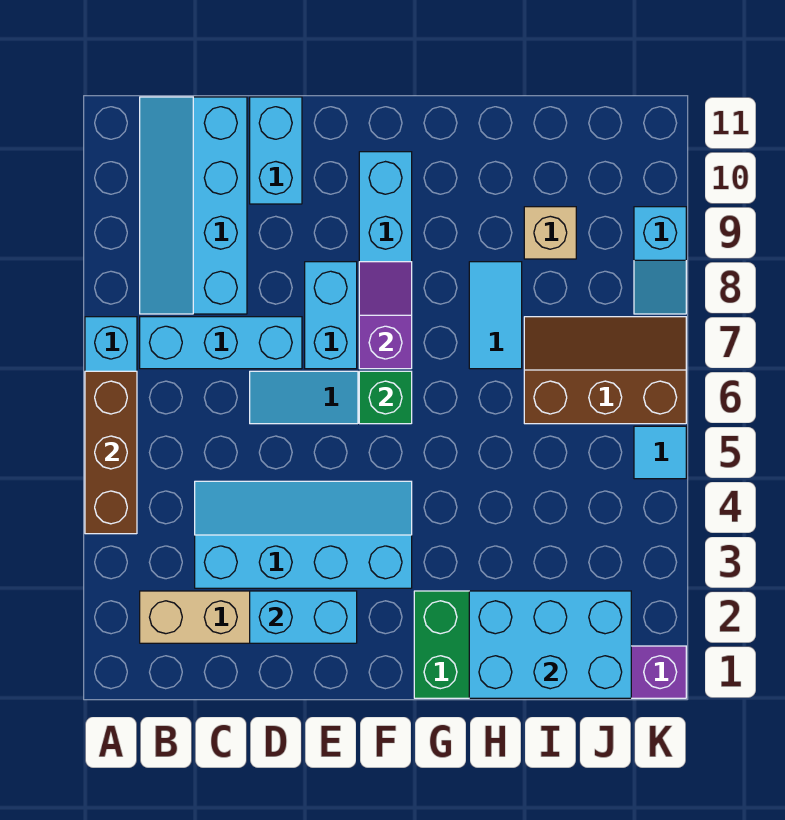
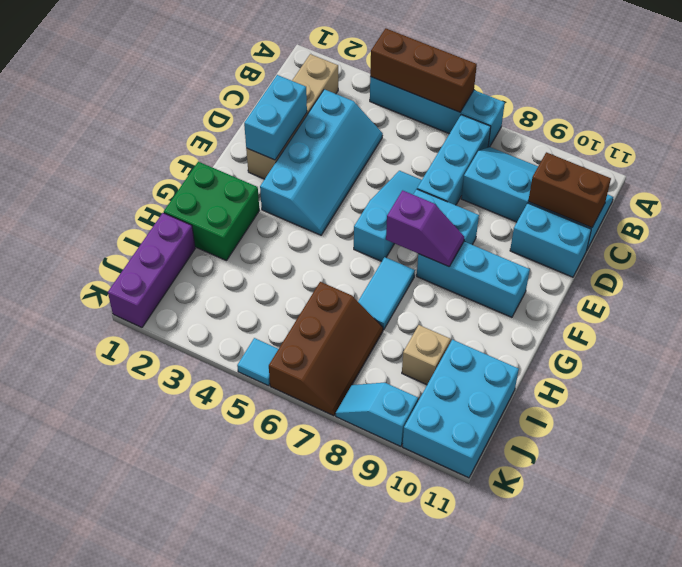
none -> brown 1x2 brick [528,152,611,228]
green 1x1 brick [359,371,412,424] -> none
cyan 2x3 brick [469,591,631,698] -> cyan 2x3 brick moved to [403,340,519,478]
cyan 1x2 tile [469,262,522,369] -> cyan 1x2 tile turned to [358,257,415,330]

